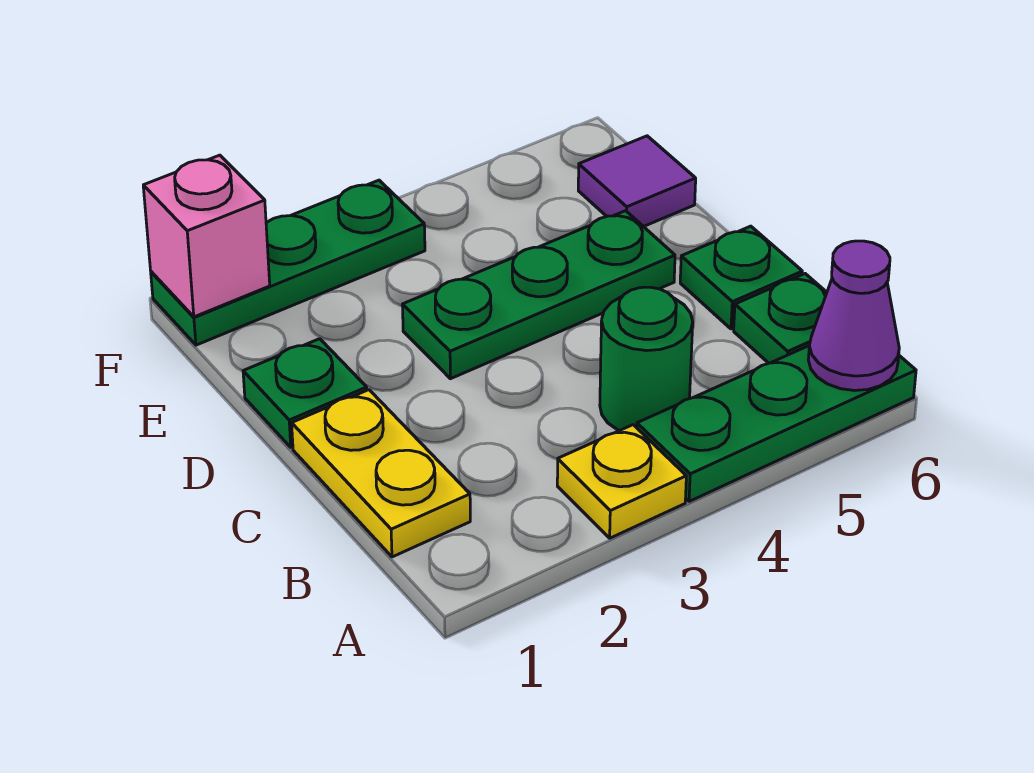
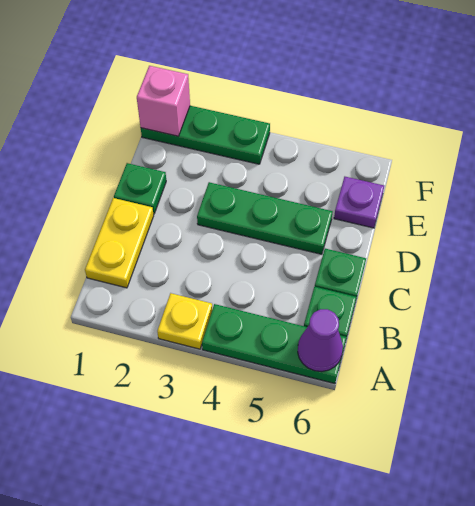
green 1x1 round brick [600,287,693,431] -> none
purple 1x1 tile [578,136,696,227] -> purple 1x1 plate [334,177,384,228]

